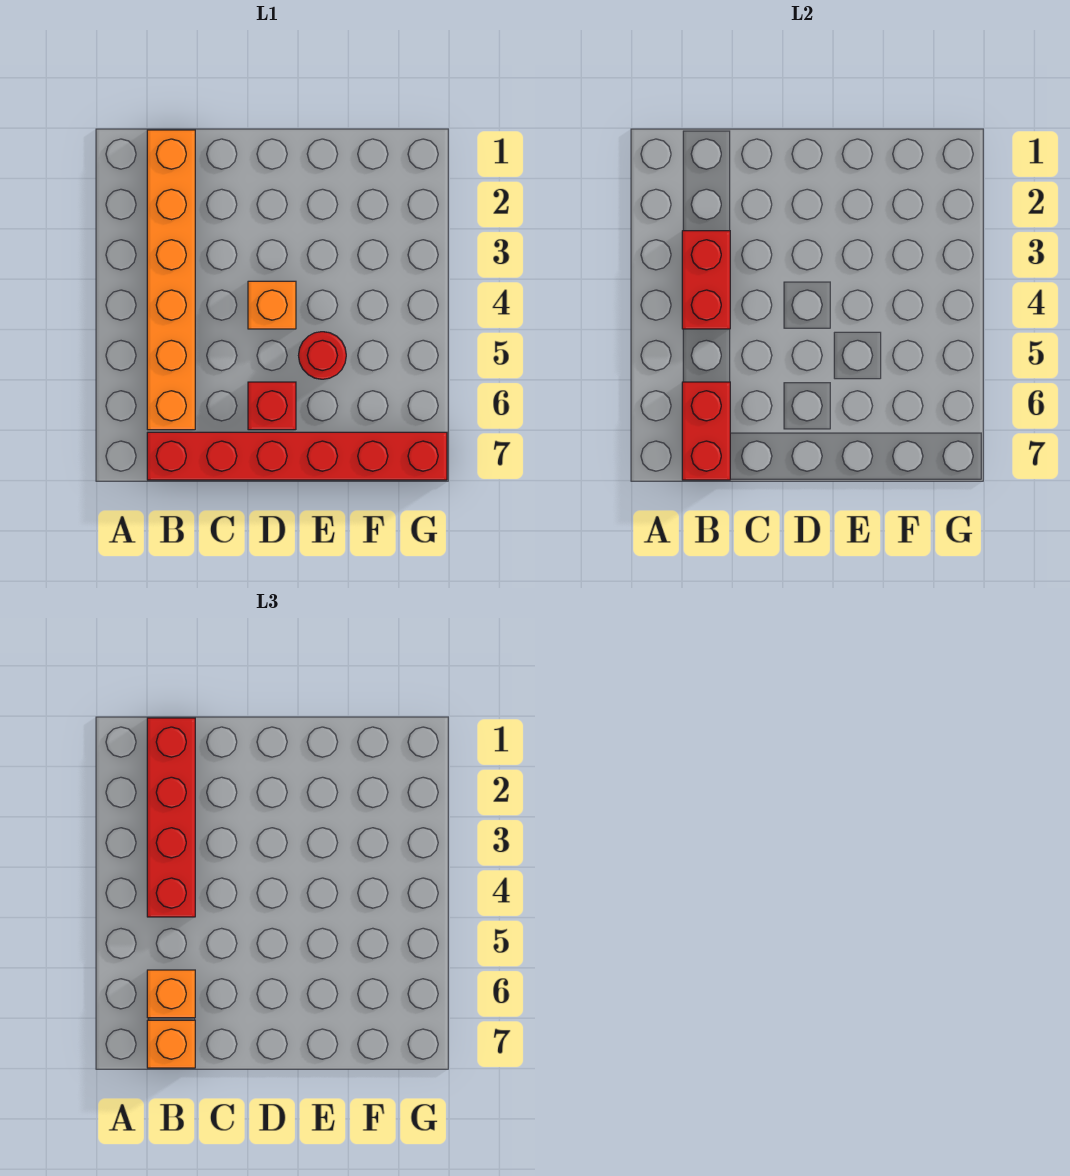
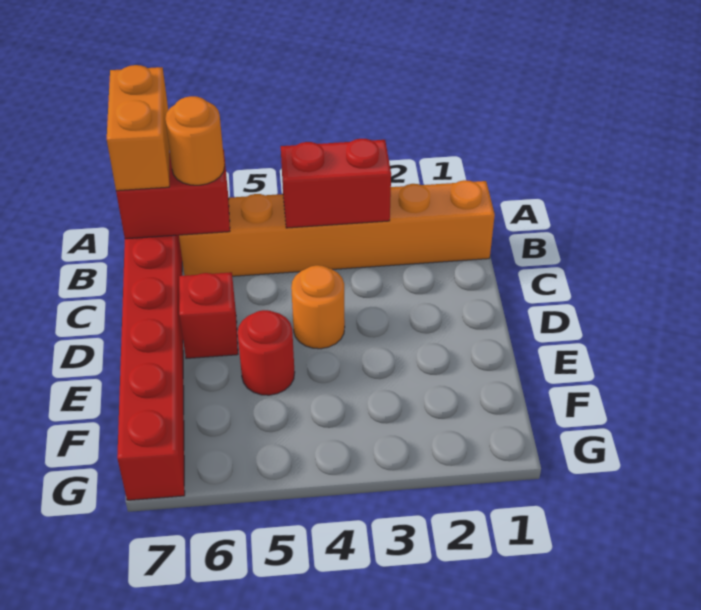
red 1x4 brick [147,718,195,917] -> none
orange 1x1 brick [147,970,195,1018] -> orange 1x1 round brick [165,96,225,185]
orange 1x1 brick [147,1020,195,1068] -> orange 1x2 brick [107,65,169,191]
orange 1x1 brick [248,281,296,329] -> orange 1x1 round brick [291,265,345,349]

